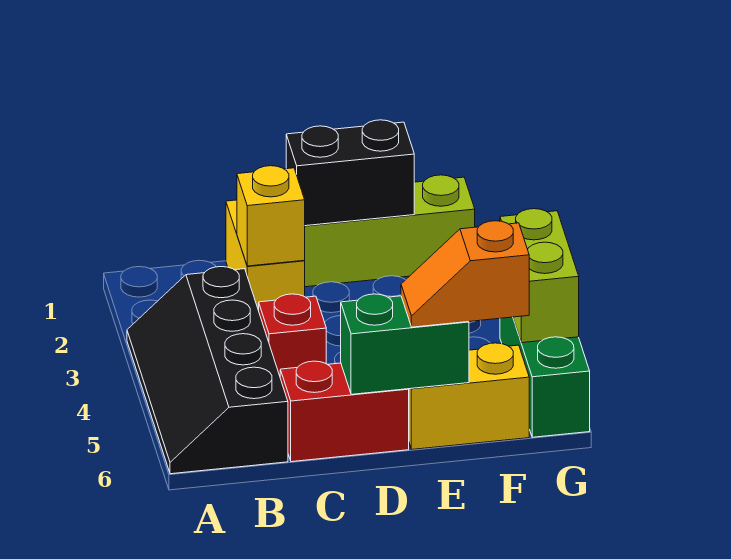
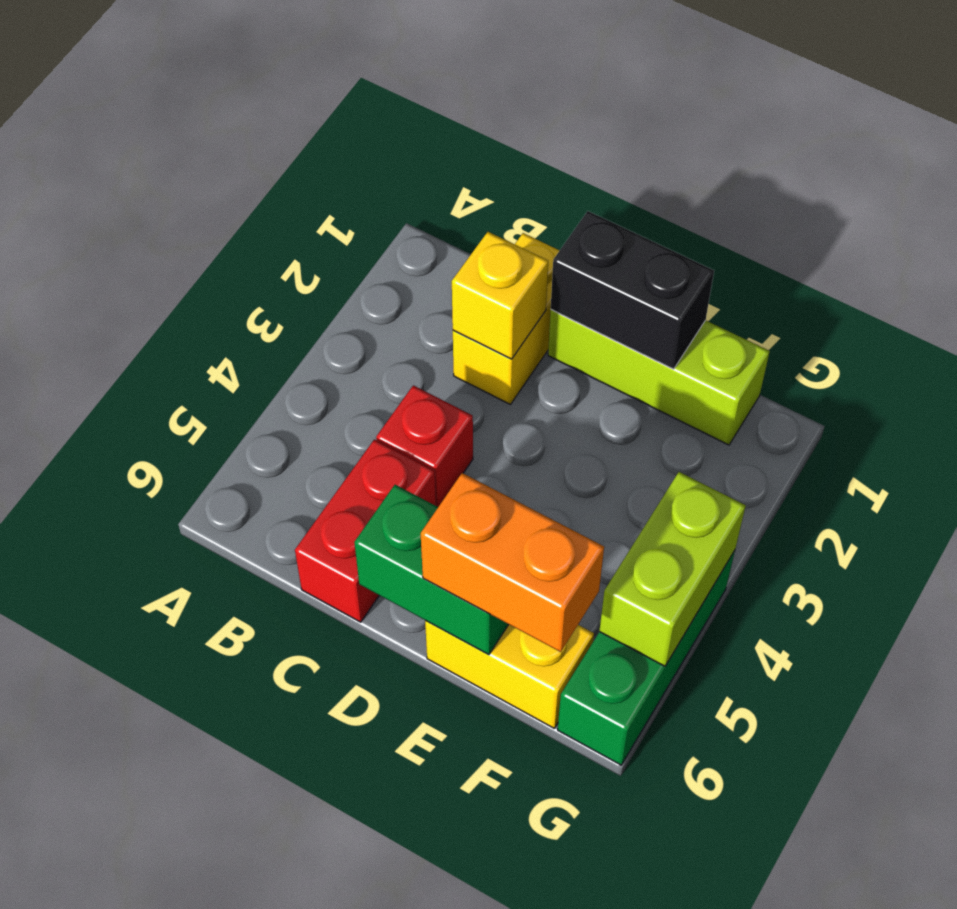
black 2x4 slope [127,267,288,474] -> none
red 1x2 brick [280,361,409,462] -> red 1x2 brick turned to [295,439,436,622]
orange 1x2 slope [401,221,529,327] -> orange 1x2 brick [421,473,604,652]

